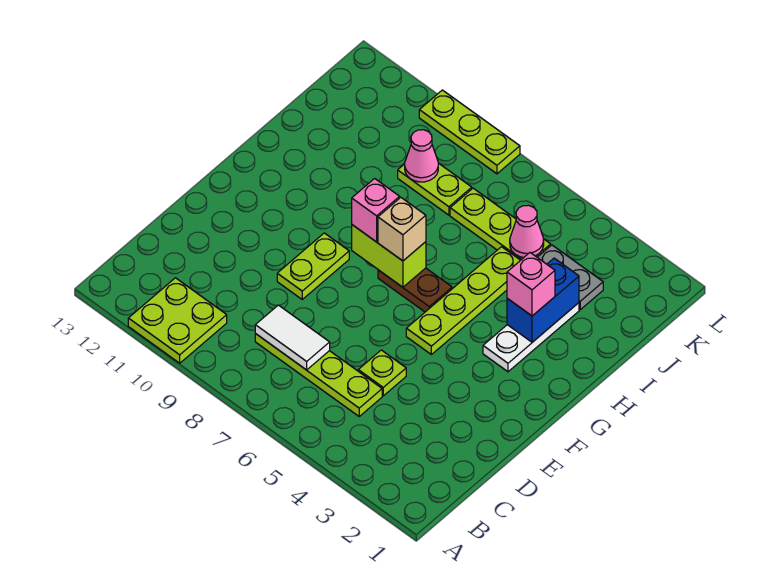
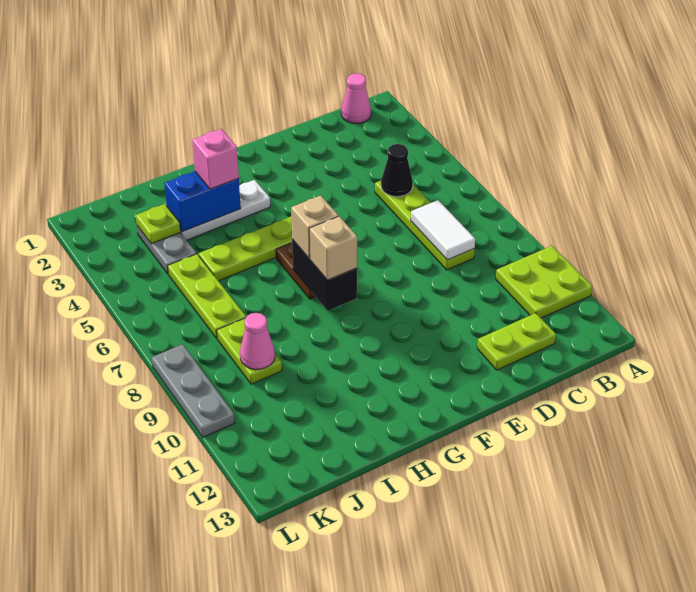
none -> black 1x1 cone [381,144,413,197]
lime 1x1 plate [358,350,406,396] -> lime 1x1 plate moved to [136,204,180,244]
lime 1x2 plate [277,233,349,299] -> lime 1x2 plate moved to [477,313,556,370]
lime 1x2 brick [352,225,426,287] -> black 1x2 brick [292,239,357,311]
pink 1x1 brick [352,179,400,242] -> tan 1x1 brick [309,216,357,280]
pink 1x1 cone [510,205,544,257] -> pink 1x1 cone moved to [341,73,371,123]
lime 1x3 plate [419,90,520,174] -> grey 1x3 plate [152,344,235,437]

